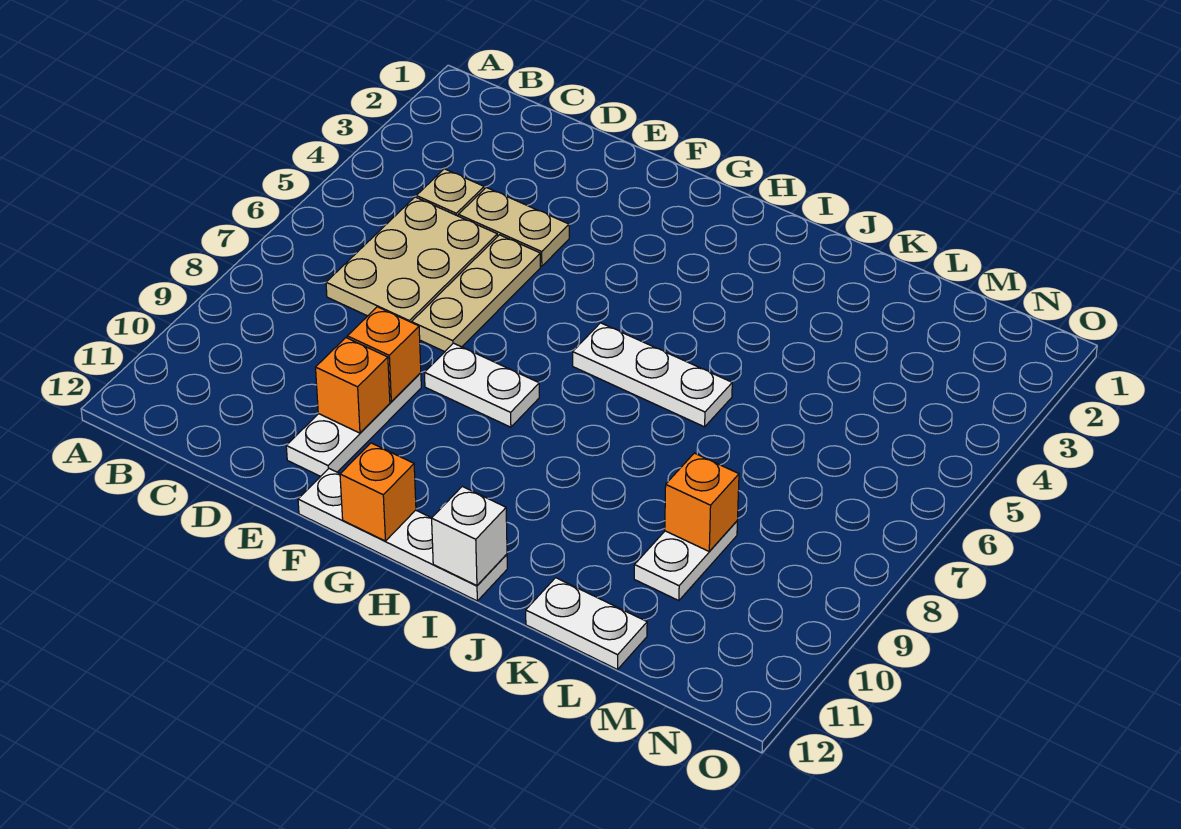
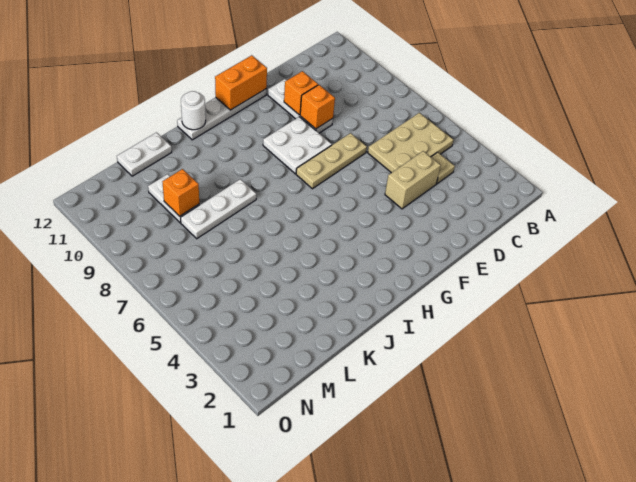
tan 2x3 plate [326,197,498,322] -> tan 2x3 plate turned to [368,113,453,173]
tan 1x2 plate [458,187,569,266] -> tan 1x2 brick [385,151,441,209]
tan 1x3 plate [412,235,540,352] -> tan 1x3 plate turned to [296,133,367,189]
white 1x2 plate [424,343,539,427] -> white 2x2 plate [263,117,332,174]
orange 1x1 brick [340,443,416,541] -> orange 1x2 brick [215,55,267,110]
white 1x3 plate [573,323,732,427] -> white 1x3 plate moved to [181,179,256,239]
white 1x1 brick [432,486,507,586] -> white 1x1 round brick [181,91,206,130]

